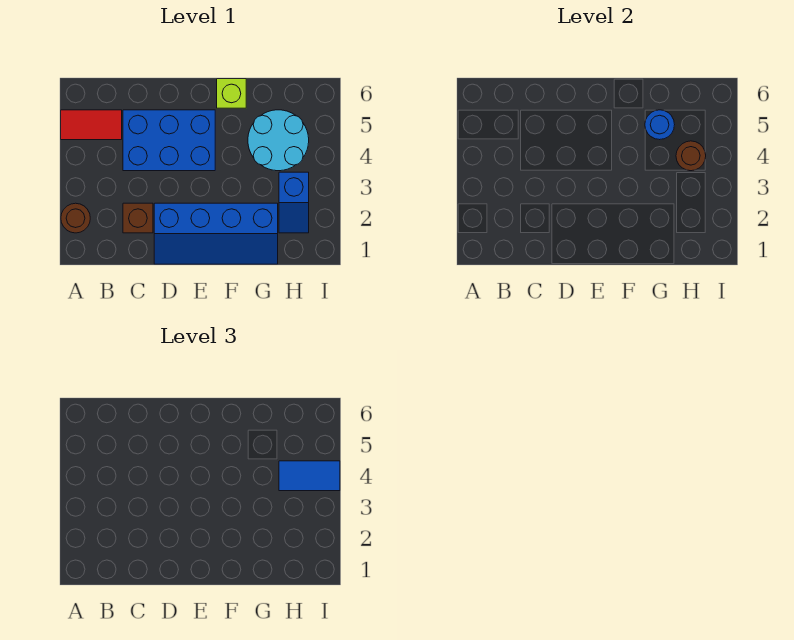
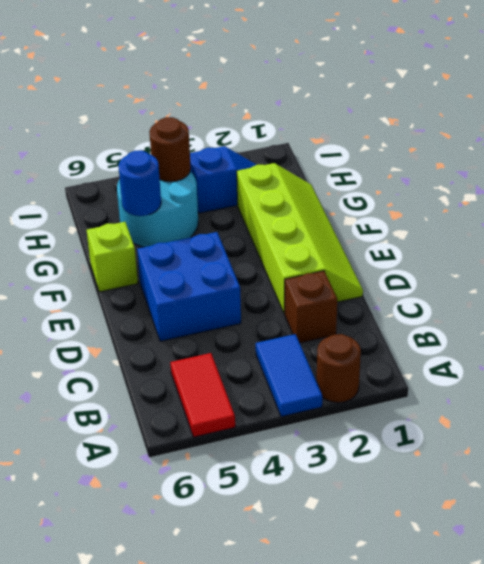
blue 2x3 brick [123,110,215,171] -> blue 2x2 brick [137,232,241,341]
blue 2x4 slope [154,203,278,264] -> lime 2x4 slope [237,163,363,314]
blue 1x2 tile [279,461,340,491] -> blue 1x2 tile moved to [256,334,322,417]

